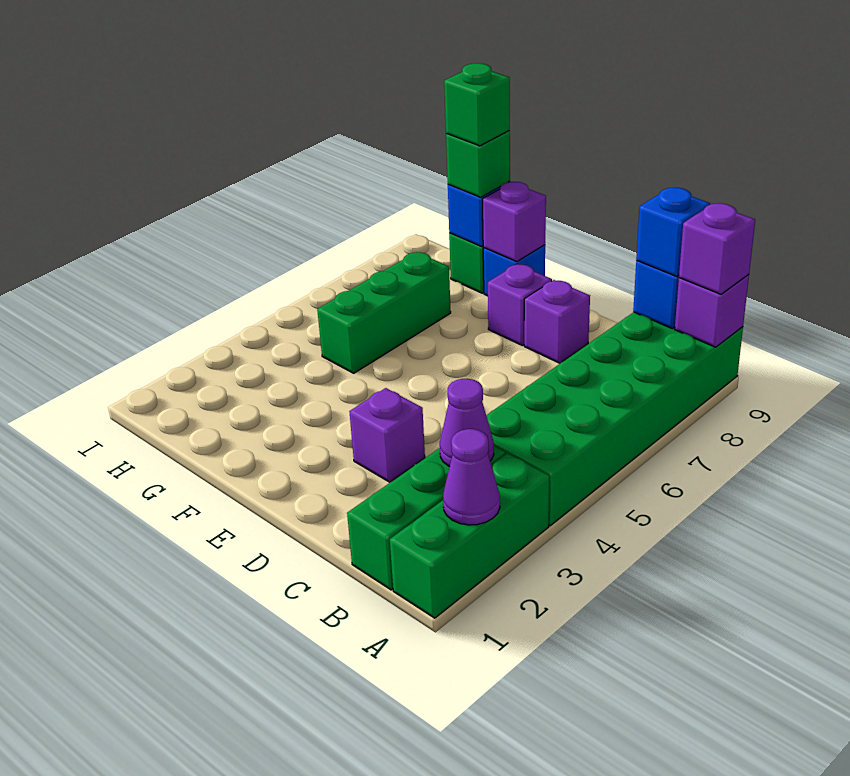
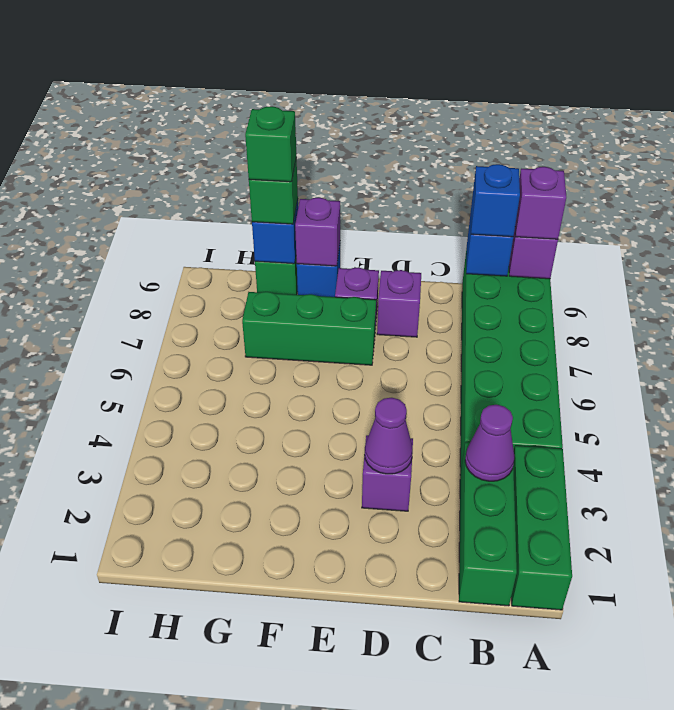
purple 1x1 cone [443,429,500,525] -> purple 1x1 cone moved to [365,398,413,474]
green 1x3 brick [317,252,451,373] -> green 1x3 brick turned to [242,292,376,365]

